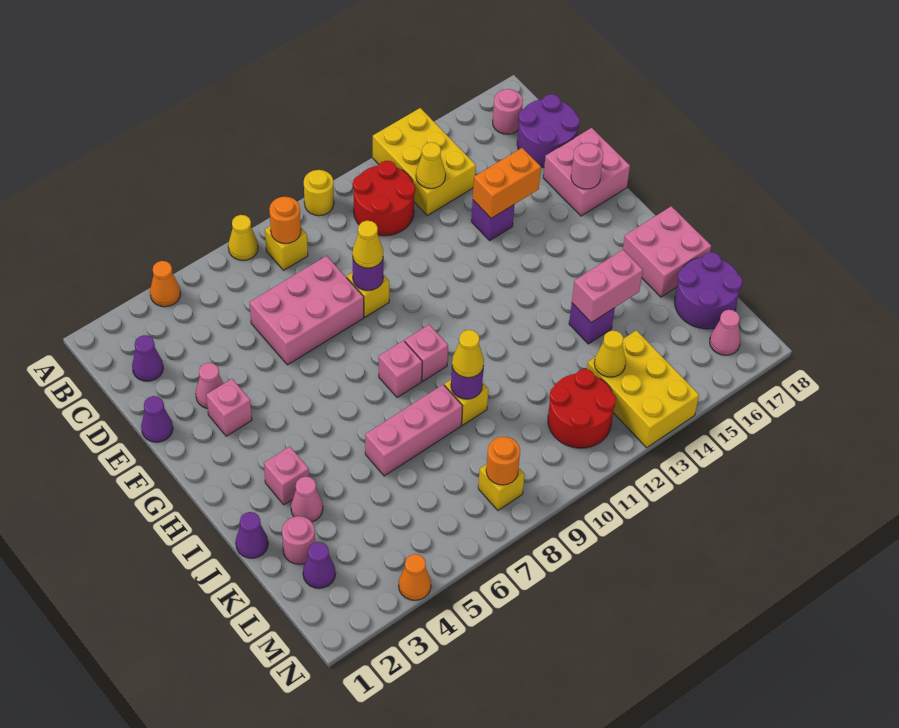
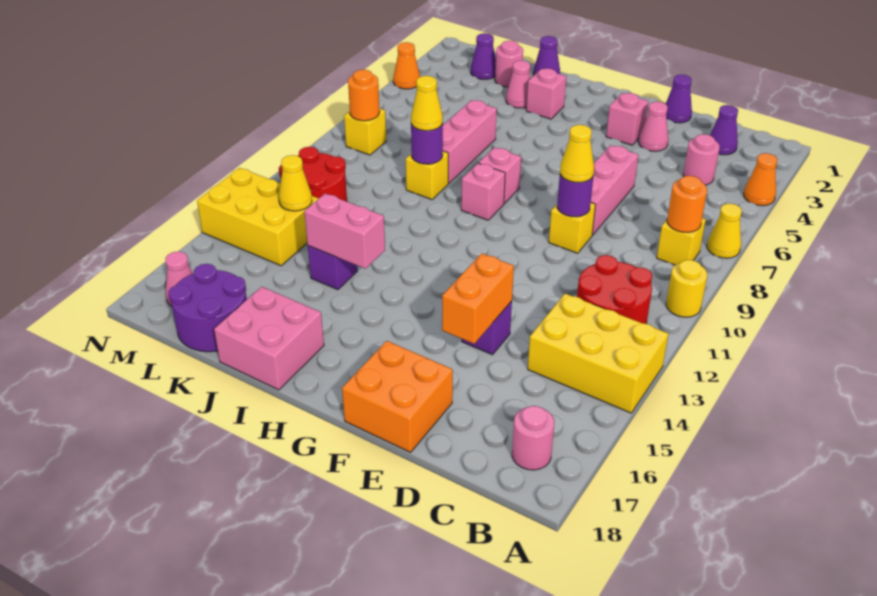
yellow 1x1 cone [416,142,446,188] -> none
purple 2x2 round brick [517,94,580,168] -> none
pink 2x3 brick [250,256,364,365] -> pink 1x3 brick [591,145,638,235]
pink 2x2 brick [543,128,630,216] -> orange 2x2 brick [342,341,453,452]
pink 1x1 round brick [571,143,603,189] -> pink 1x1 round brick moved to [683,134,720,185]
pink 1x2 brick [572,250,643,323] -> pink 1x2 brick turned to [304,193,385,269]

